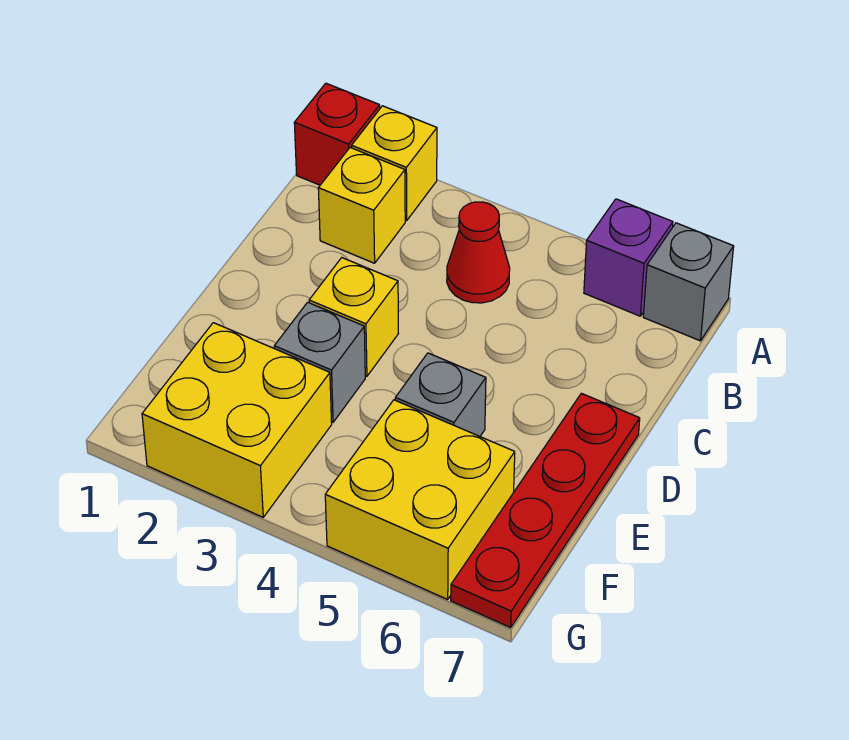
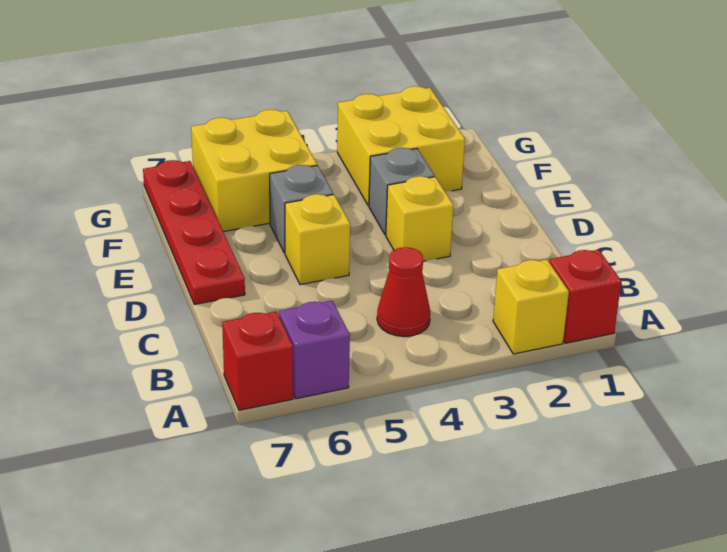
grey 1x1 brick [643,223,734,341] -> red 1x1 brick [222,312,293,410]
yellow 1x1 brick [318,148,405,263] -> yellow 1x1 brick moved to [285,194,350,285]

